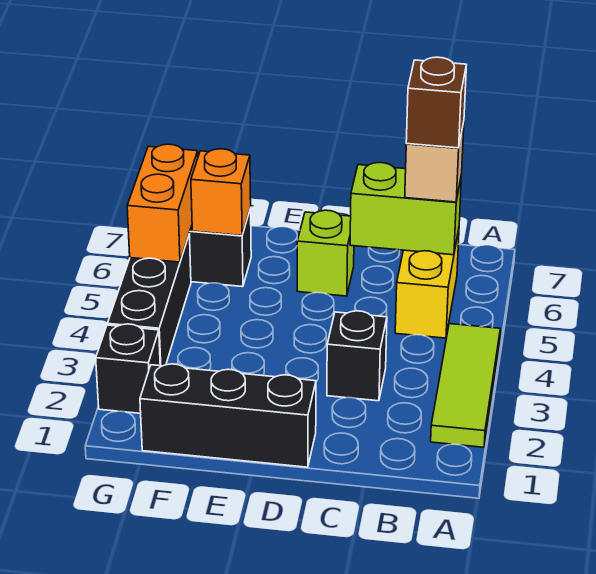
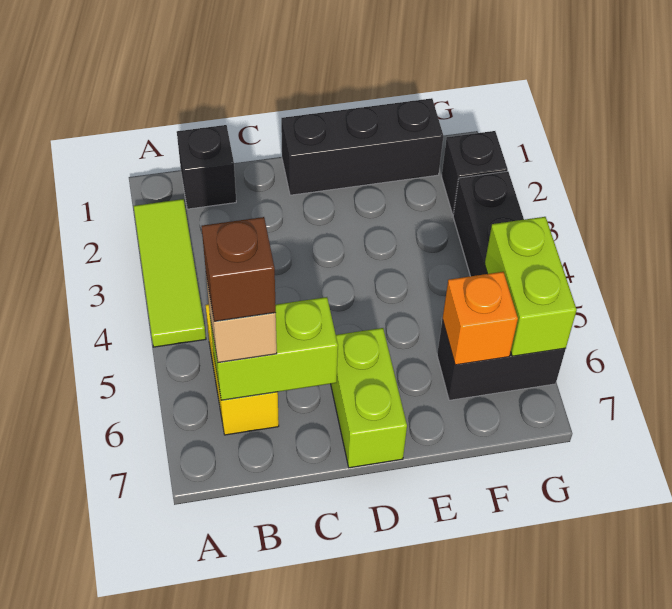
black 1x1 brick [327,311,387,401] -> black 1x1 brick moved to [177,125,236,209]
lime 1x1 brick [297,210,354,296] -> lime 1x2 brick [331,328,407,468]
orange 1x2 brick [127,144,198,262] -> lime 1x2 brick [485,217,577,356]

